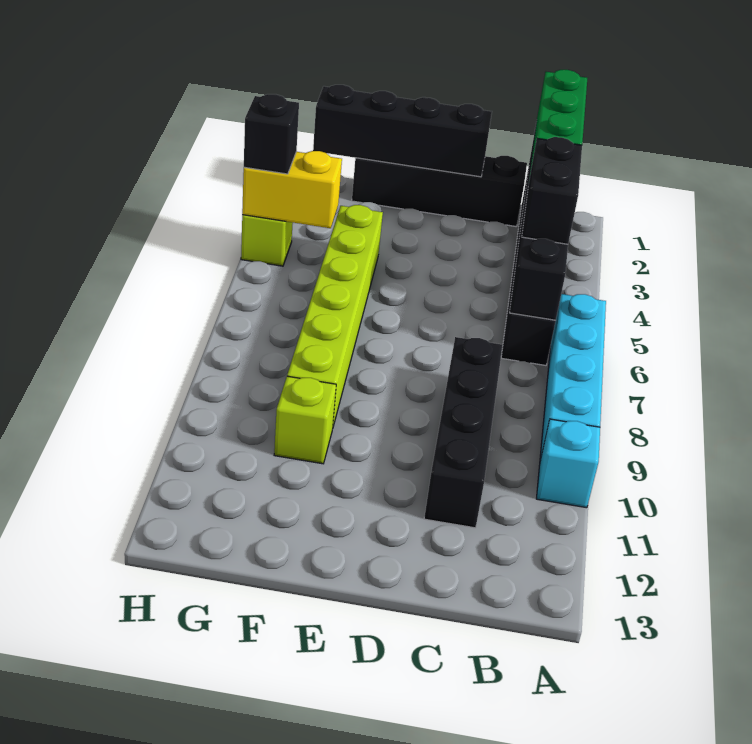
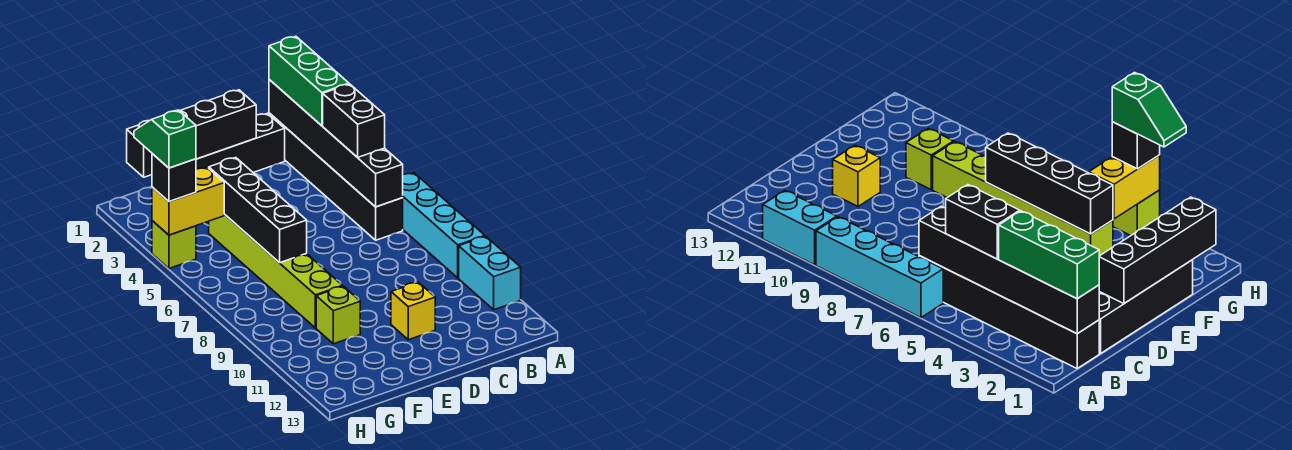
cyan 1x1 brick [536,419,600,508] -> cyan 1x2 brick [459,236,521,310]
black 1x4 brick [424,337,503,528] -> black 1x4 brick moved to [209,158,307,263]
none -> yellow 1x1 brick [391,282,435,340]
none -> green 1x2 slope [134,110,196,168]

